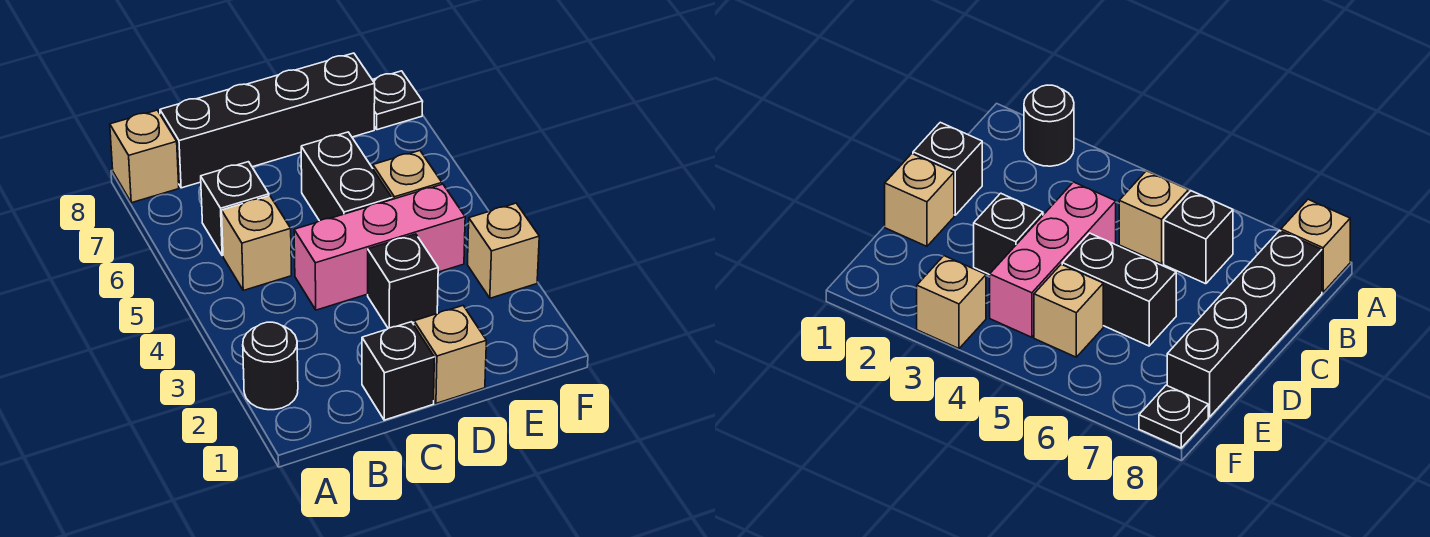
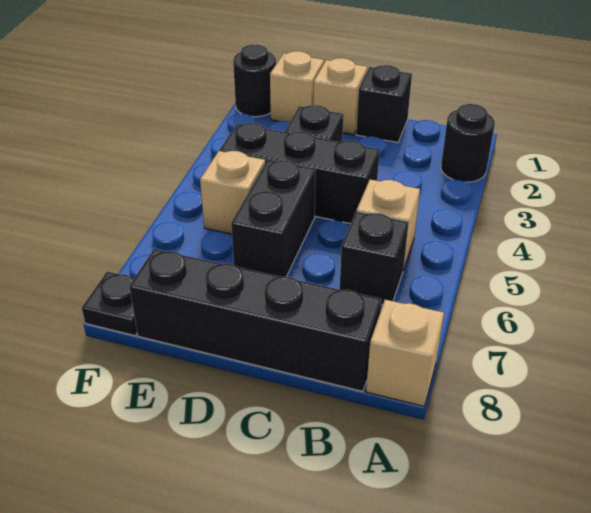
pink 1x3 brick [294,184,465,310] -> black 1x3 brick [220,123,380,224]
none -> black 1x1 round brick [233,45,276,117]
tan 1x1 brick [467,203,539,298] -> tan 1x1 brick moved to [270,51,324,122]

